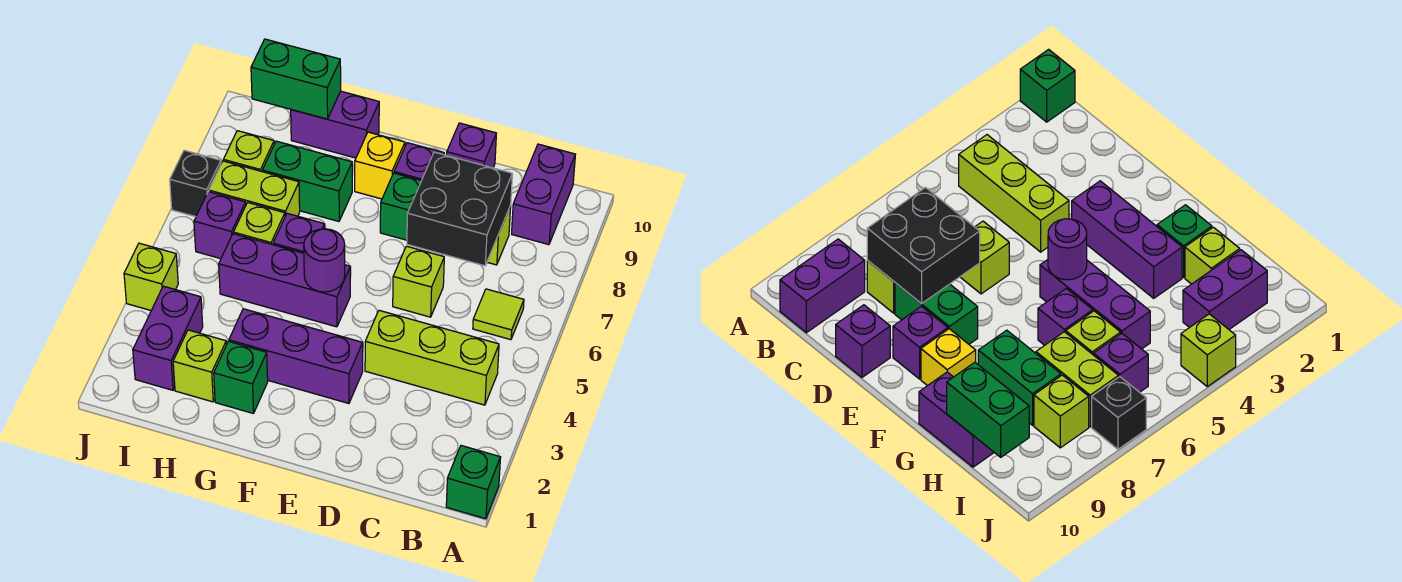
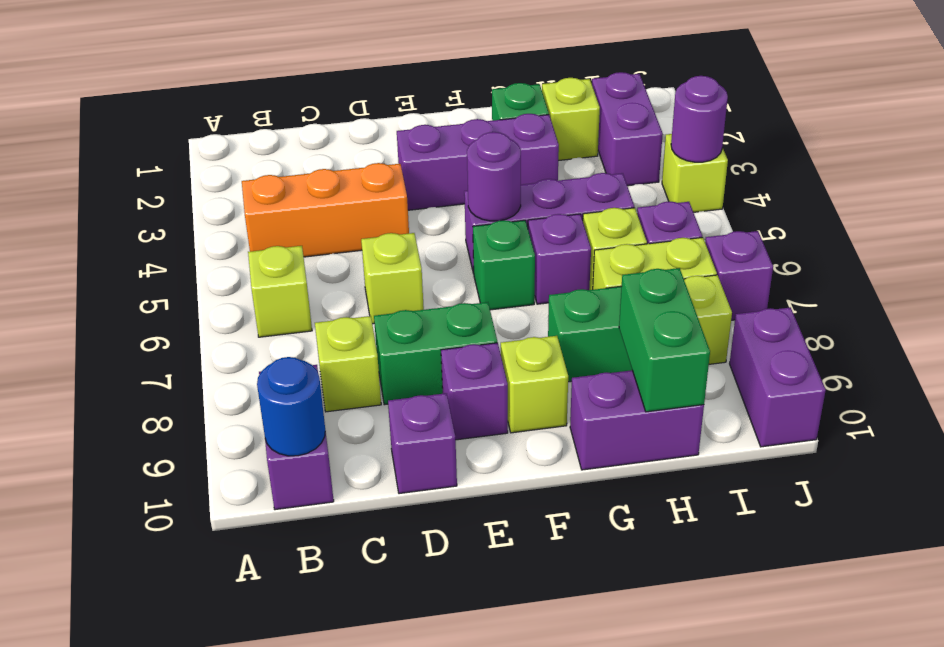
green 1x1 brick [446,446,501,519] -> green 1x1 brick moved to [473,220,535,310]
lime 1x3 brick [365,310,499,405] -> orange 1x3 brick [242,163,409,257]
lime 1x1 tile [473,289,524,340] -> lime 1x1 brick [248,246,312,337]
none -> blue 1x1 round brick [257,357,325,456]
black 2x2 brick [407,152,512,266] -> none
yellow 1x1 brick [355,132,405,199] -> lime 1x1 brick [501,336,568,433]
green 1x2 brick [251,39,341,119] -> green 1x2 brick turned to [619,268,710,412]
none -> purple 1x1 round brick [671,76,728,162]
black 1x1 brick [170,150,221,217] -> purple 1x1 brick [705,231,773,320]
none -> purple 1x2 brick [730,307,826,447]

